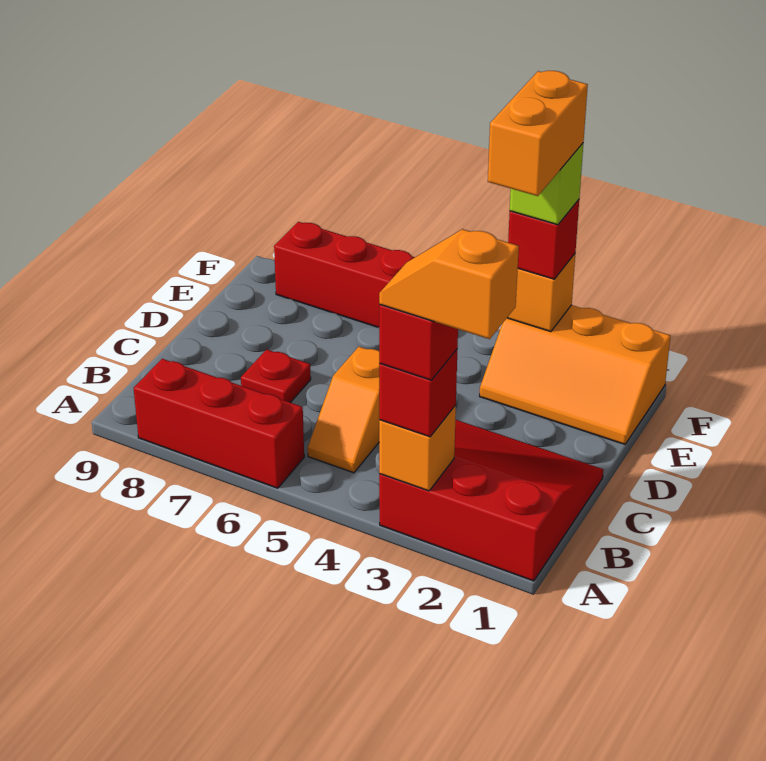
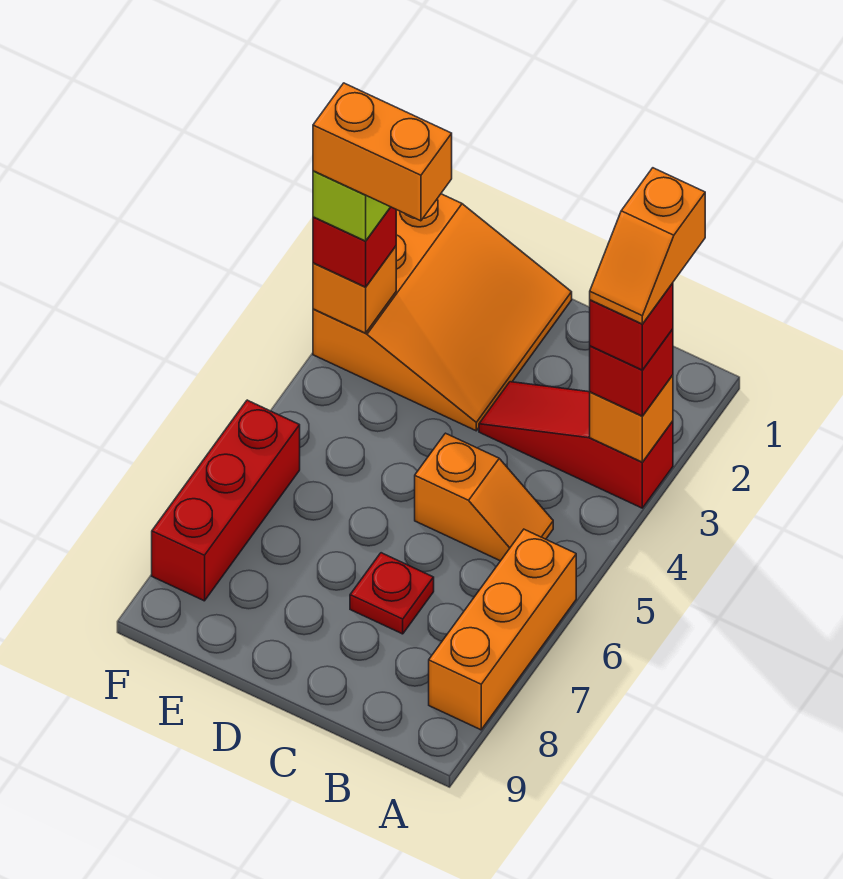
red 3x3 slope [379,420,603,581] -> red 1x3 slope [479,382,673,508]
red 1x3 brick [134,359,304,488] -> orange 1x3 brick [429,529,576,730]
orange 2x3 slope [480,305,671,444] -> orange 3x3 slope [313,194,572,431]

